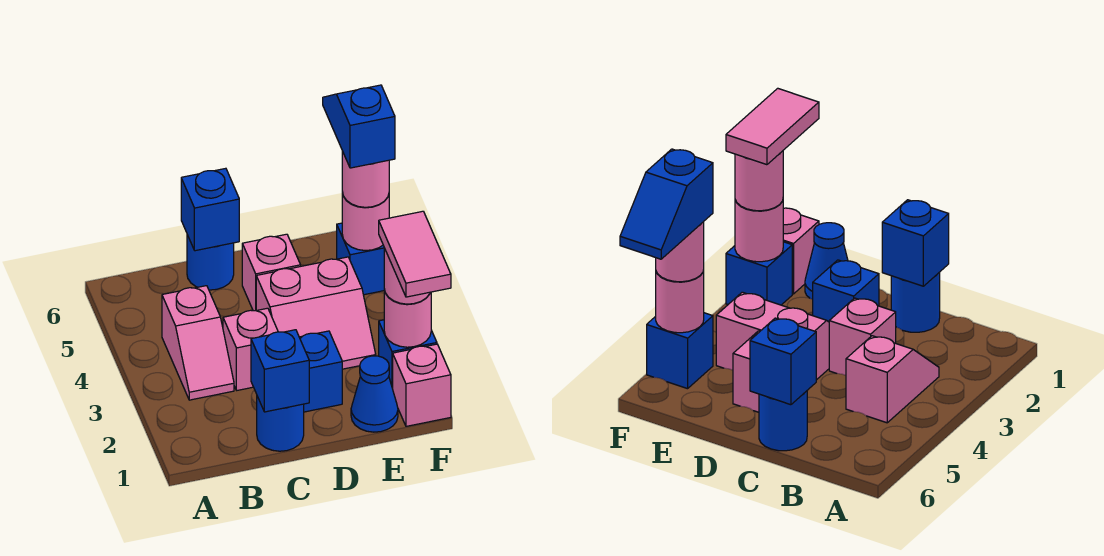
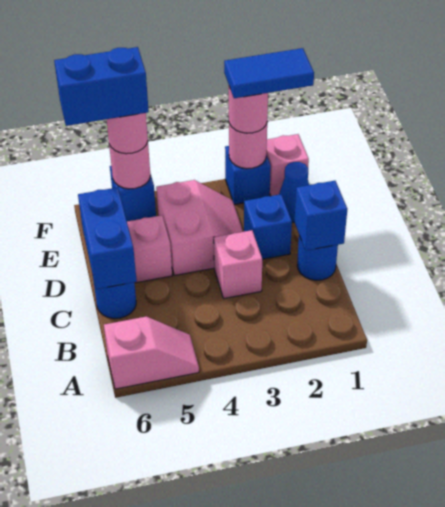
pink 1x2 slope [162,286,234,400] -> pink 1x2 slope moved to [104,317,199,389]
blue 1x1 brick [181,168,239,251] -> blue 1x2 brick [78,187,137,289]
pink 1x2 tile [379,211,451,297] -> blue 1x2 tile [224,48,314,98]
blue 1x2 slope [323,85,395,168] -> blue 1x2 brick [54,47,149,126]

